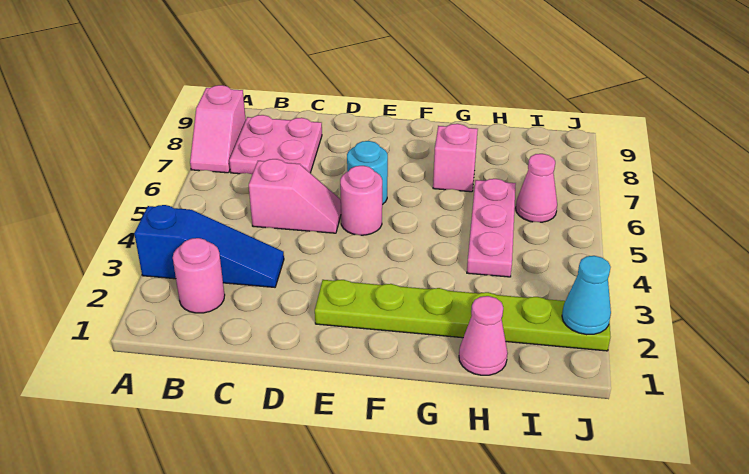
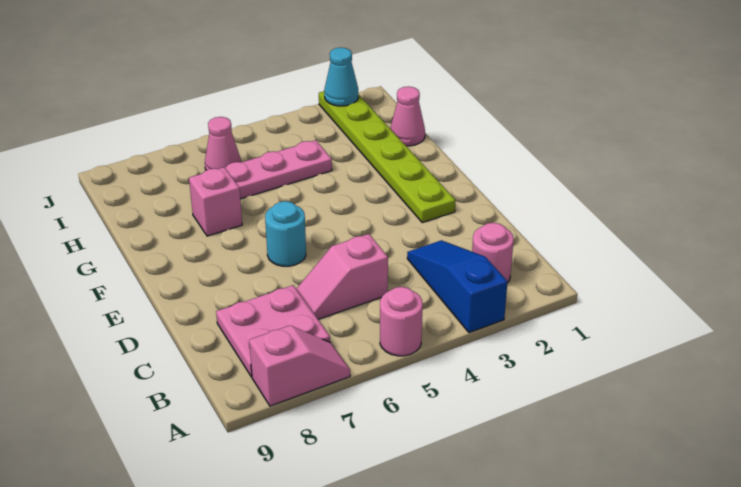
pink 1x2 slope [249,159,341,233] -> pink 1x2 slope turned to [296,234,388,319]
pink 1x1 round brick [340,166,382,235] -> pink 1x1 round brick moved to [380,287,423,356]

